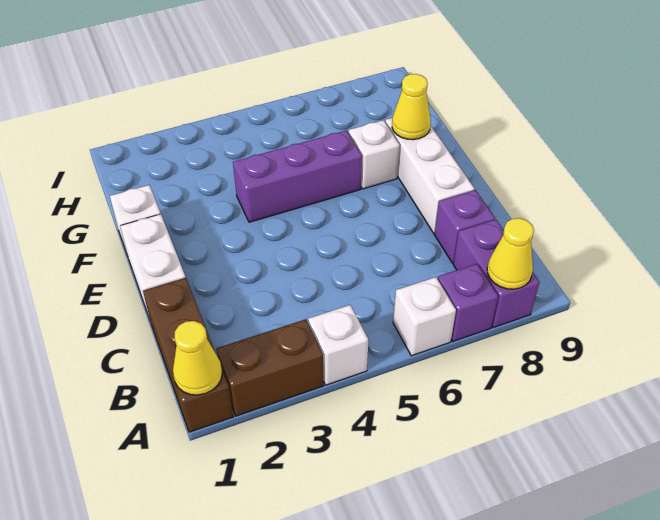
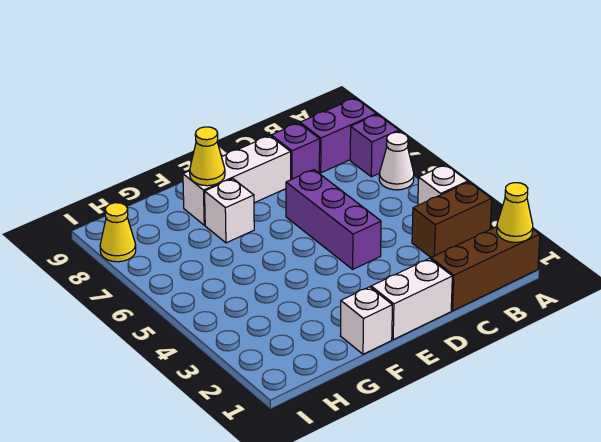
brown 1x2 brick [216,319,323,416] -> brown 1x2 brick turned to [412,182,492,257]
white 1x1 brick [393,277,456,356] -> white 1x1 cone [379,132,414,190]
yellow 1x1 cone [487,218,534,289] -> yellow 1x1 cone moved to [100,203,136,262]
purple 1x3 brick [233,130,362,222] -> purple 1x3 brick moved to [286,170,381,269]

